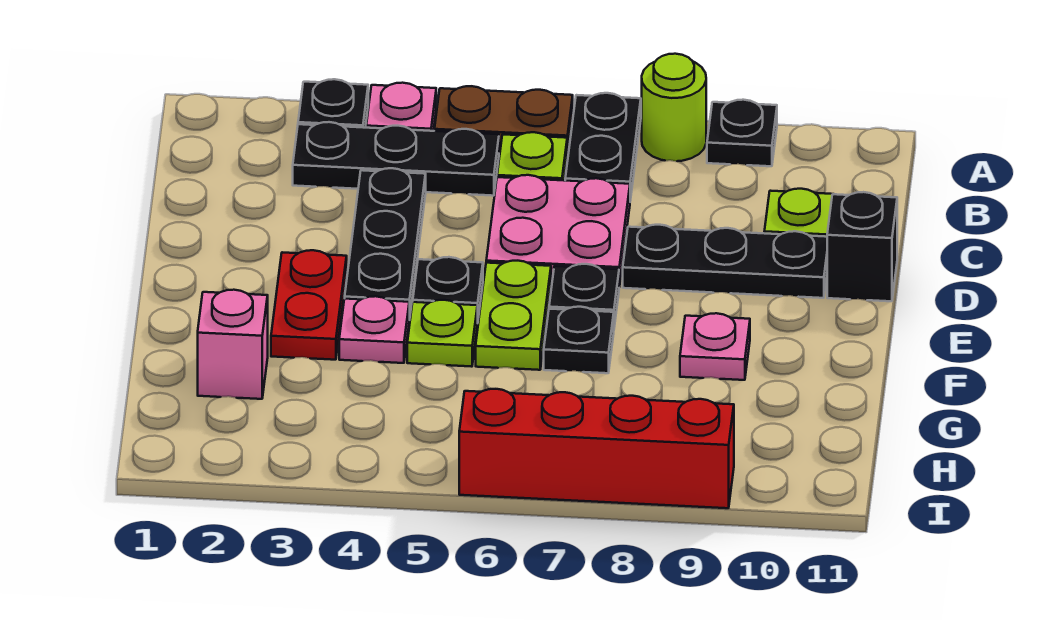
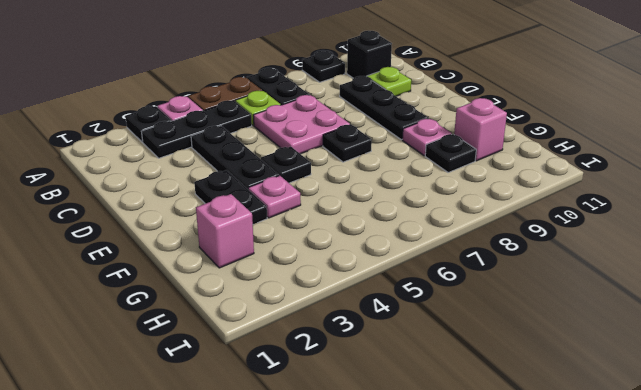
lime 1x1 round brick [642,54,706,161] -> none
black 1x3 plate [623,225,827,298] -> black 1x3 plate turned to [340,76,428,140]
black 1x1 brick [827,192,897,301] -> black 1x1 brick moved to [347,31,392,78]
red 1x2 plate [271,250,347,360] -> black 1x2 plate [194,170,267,224]
lime 1x2 plate [476,261,551,370] -> none
lime 1x1 plate [407,300,477,367] -> none
black 1x1 plate [544,307,614,373] -> black 1x1 plate moved to [425,134,476,172]
none -> pink 1x1 brick [454,98,507,161]
red 1x4 brick [459,389,734,508] -> none

